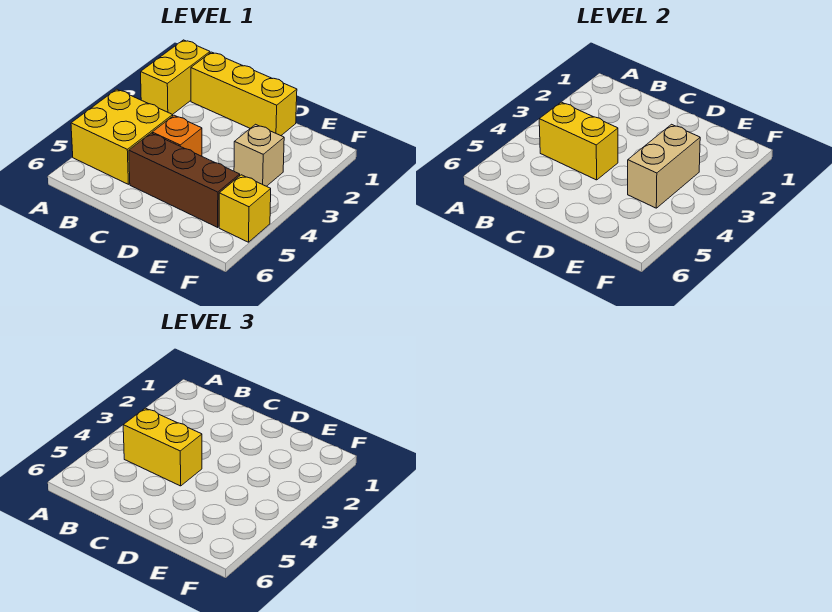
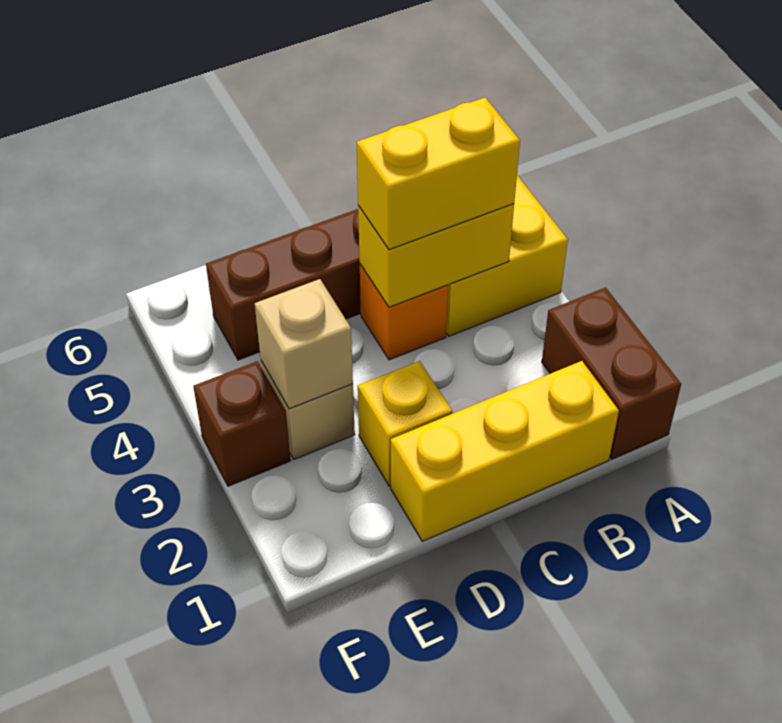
yellow 1x2 brick [141,40,210,115] -> brown 1x2 brick [542,288,681,459]
tan 1x2 brick [628,124,700,208] -> tan 1x1 brick [255,279,353,409]
none -> brown 1x1 brick [193,361,290,486]
yellow 1x1 brick [219,175,271,242] -> yellow 1x1 brick moved to [358,361,452,486]

